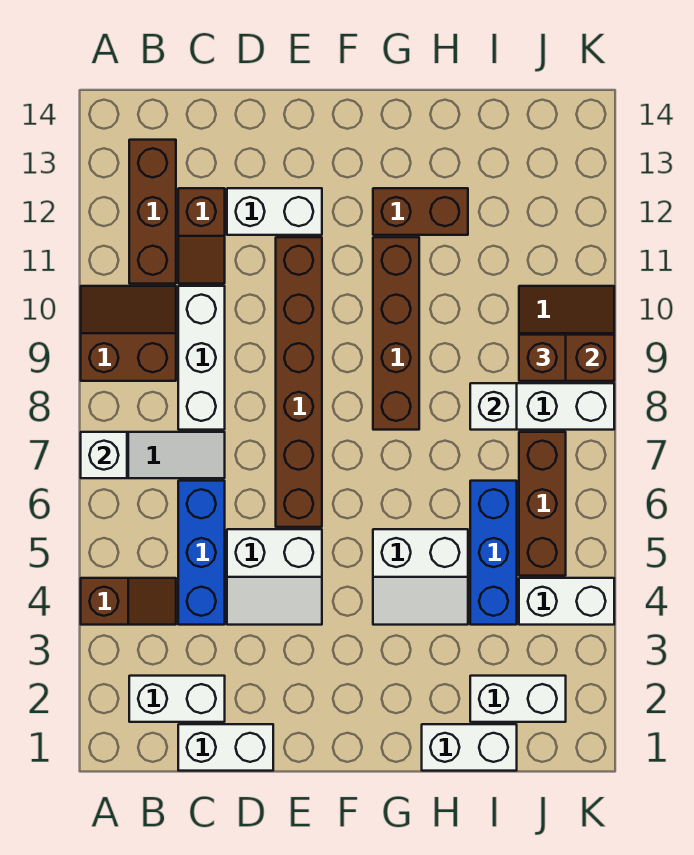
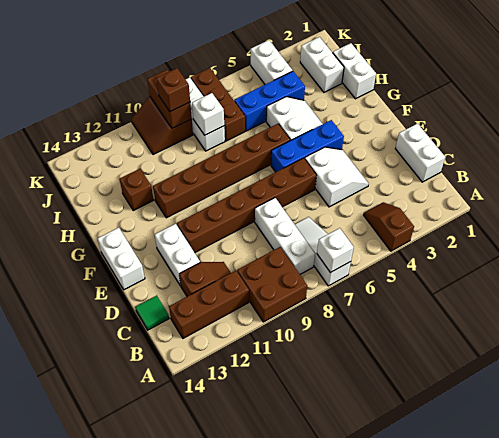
brown 2x2 slope [81,286,176,381] -> brown 2x2 brick [237,247,307,322]
white 1x2 brick [129,676,225,722] -> white 1x2 brick moved to [97,228,145,290]
blue 1x3 brick [178,481,225,625] -> blue 1x3 brick moved to [271,120,344,172]
white 1x3 brick [178,286,225,430] -> white 1x3 brick turned to [255,198,315,274]
none -> green 1x1 tile [135,295,169,330]
brown 1x4 brick [373,237,419,430] -> brown 1x6 brick [153,124,290,218]
brown 1x2 brick [373,188,468,235] -> brown 1x1 brick [120,169,154,211]
brown 1x3 brick [519,432,566,576] -> brown 1x3 brick turned to [191,68,245,141]

